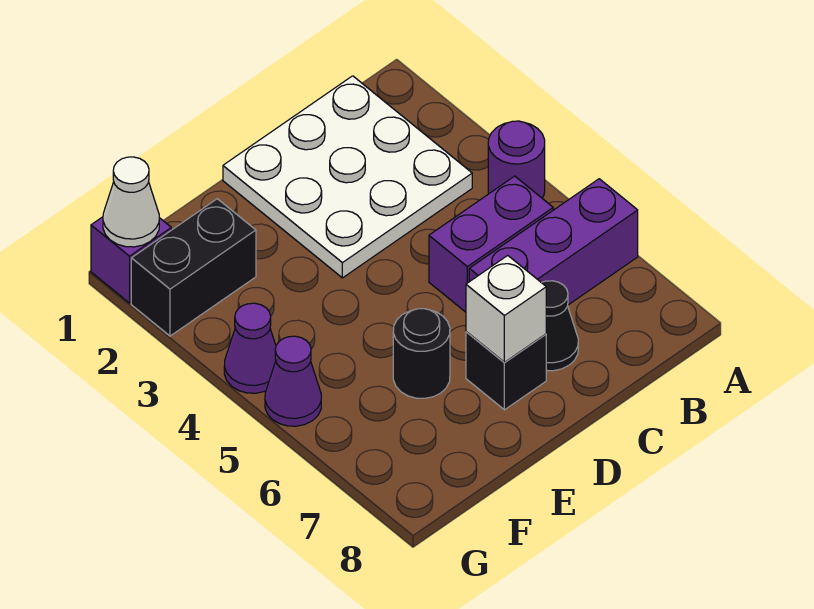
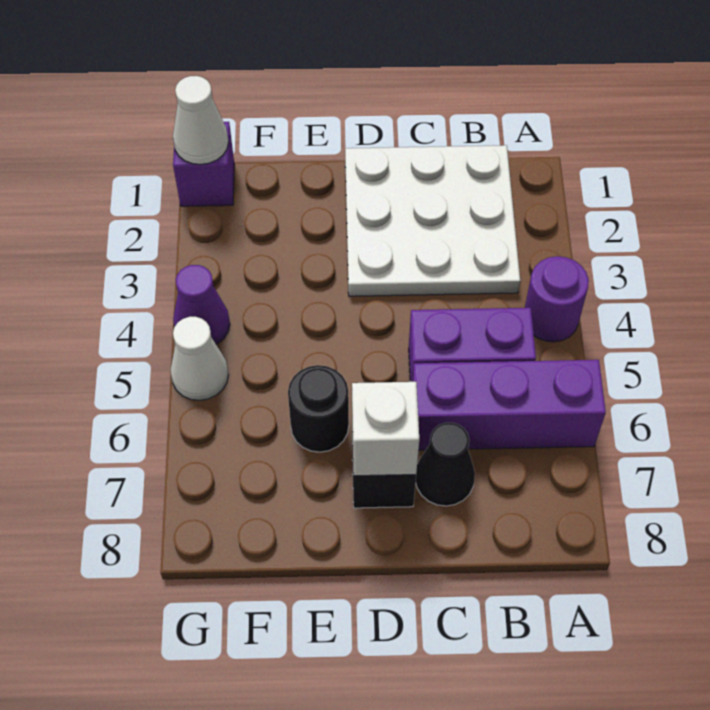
black 1x2 brick [131,199,256,336] -> none
purple 1x1 cone [265,336,321,426] -> white 1x1 cone [171,317,229,400]

